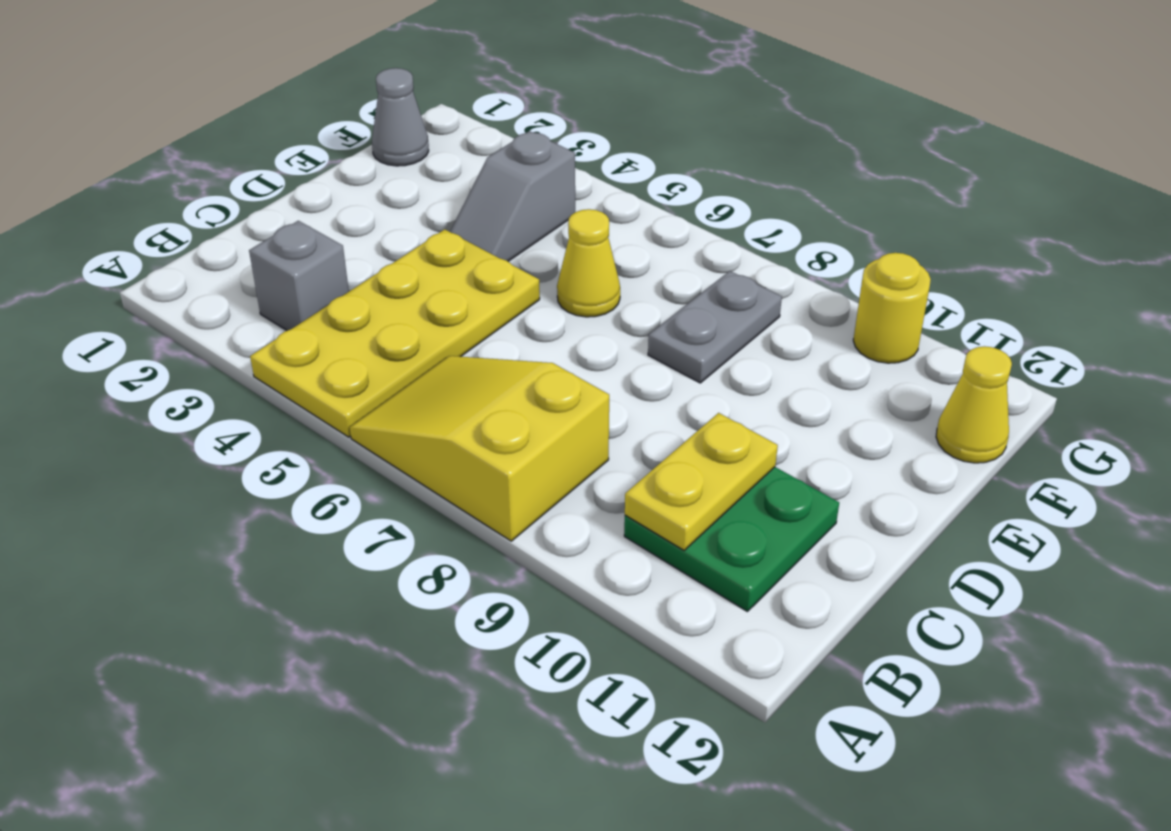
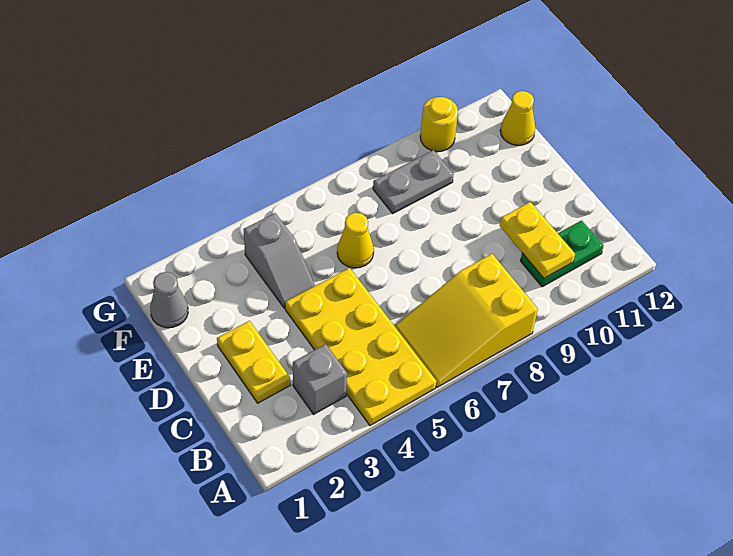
green 2x2 plate [624,467,839,612] -> green 1x2 plate [521,221,604,287]
none -> yellow 1x2 plate [217,321,290,403]
grey 1x2 plate [648,271,782,383] -> grey 1x2 plate turned to [373,150,454,213]

